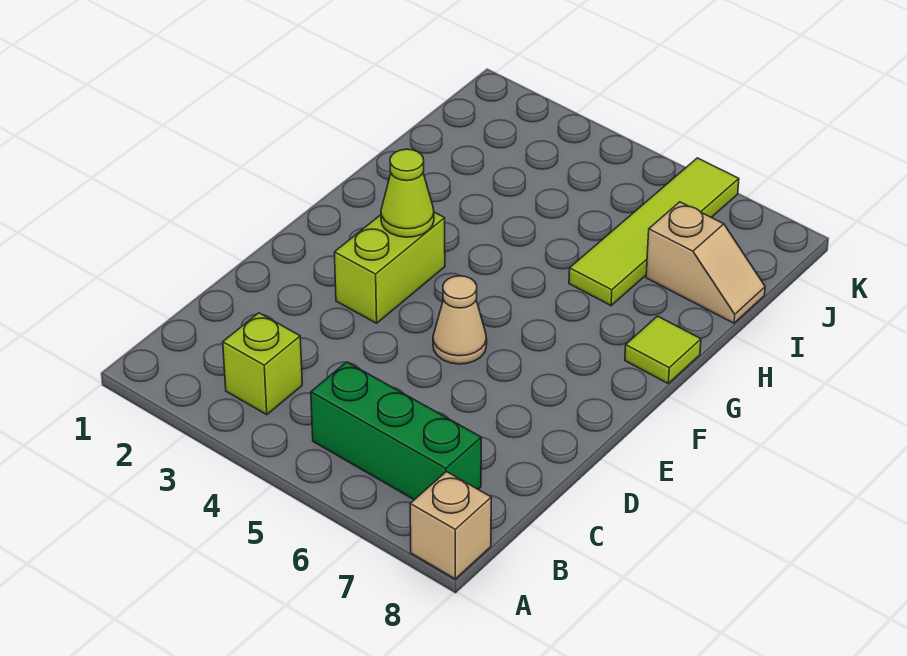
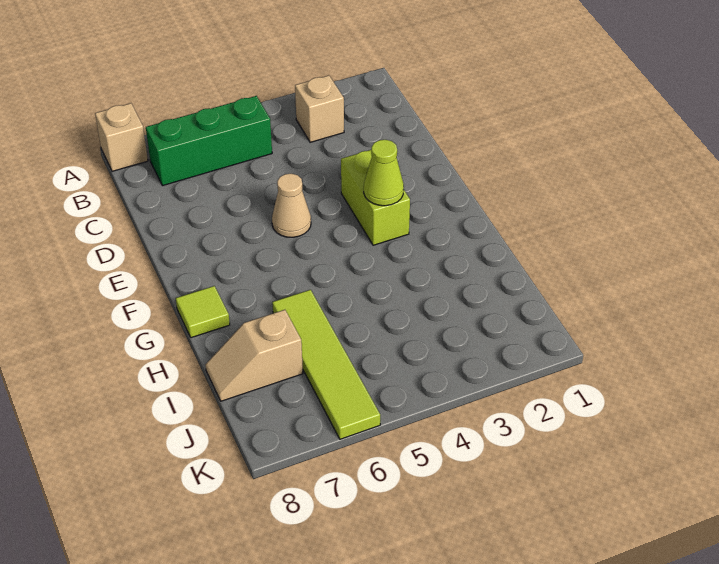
lime 1x1 brick [223,313,302,415] -> tan 1x1 brick [295,76,344,142]

